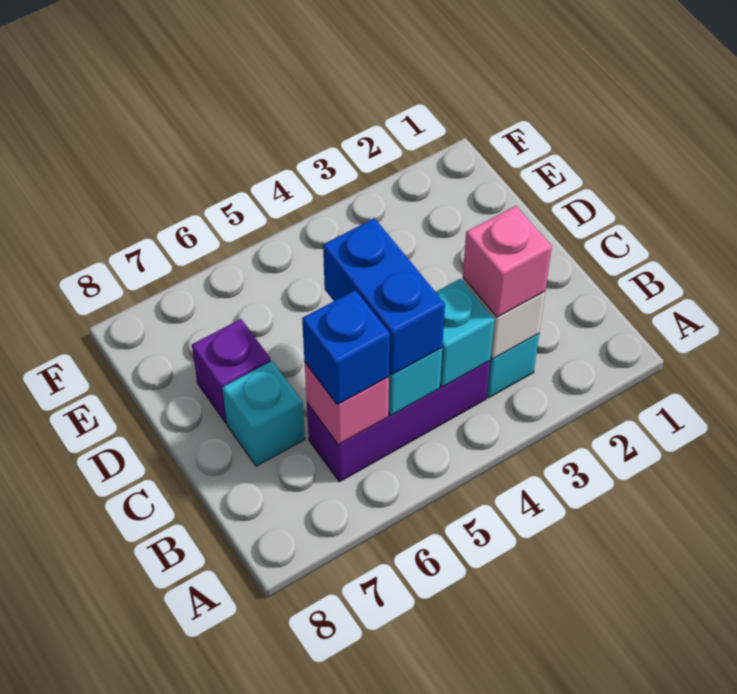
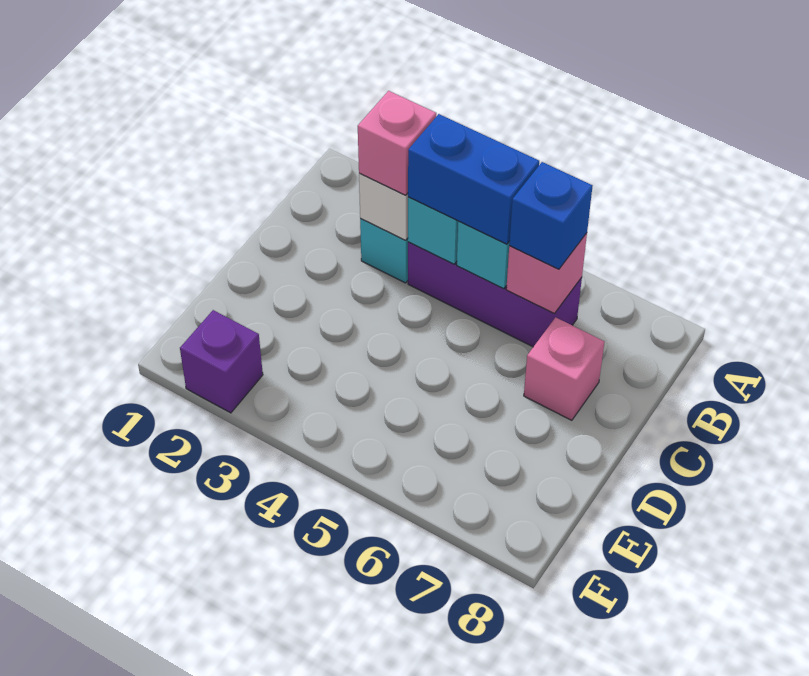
blue 1x2 brick [323,218,445,375] -> blue 1x2 brick turned to [408,114,539,244]
cyan 1x1 brick [222,361,305,466] -> pink 1x1 brick [524,317,604,420]
purple 1x1 brick [192,319,271,423] -> purple 1x1 brick moved to [180,310,263,413]

